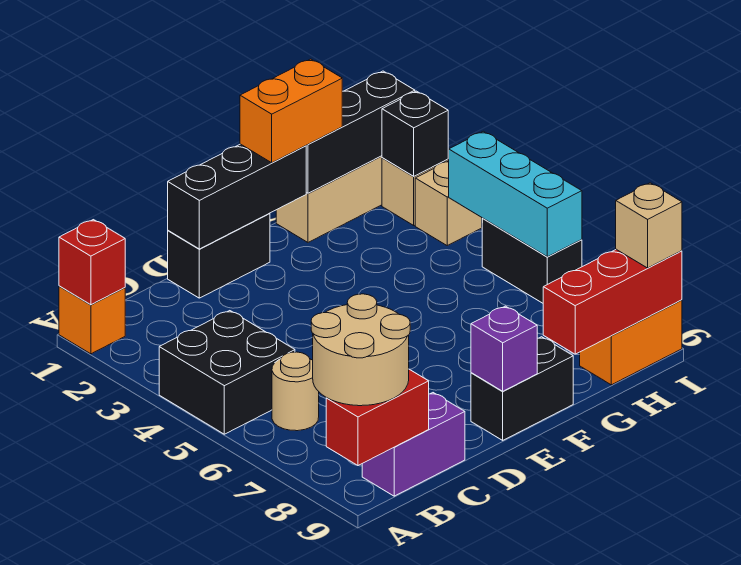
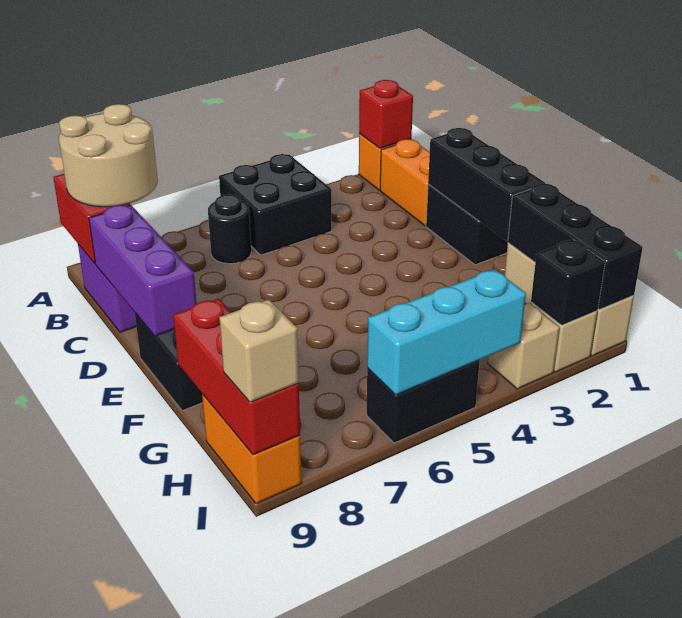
tan 1x1 round brick [272,352,319,431] -> black 1x1 round brick [208,194,251,264]
purple 1x1 brick [471,306,537,391] -> purple 1x3 brick [89,205,197,336]
orange 1x2 brick [240,59,342,163] -> orange 1x2 brick moved to [380,139,430,226]

